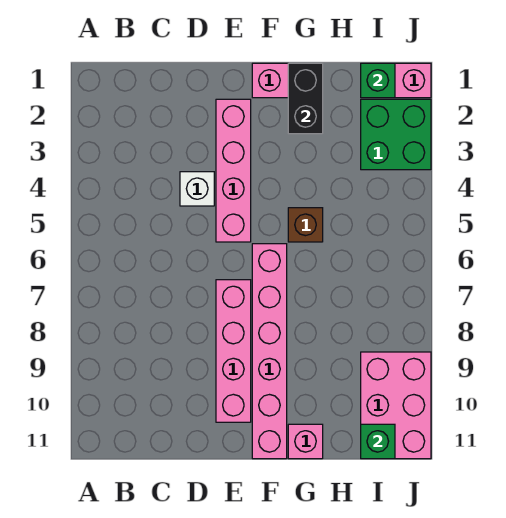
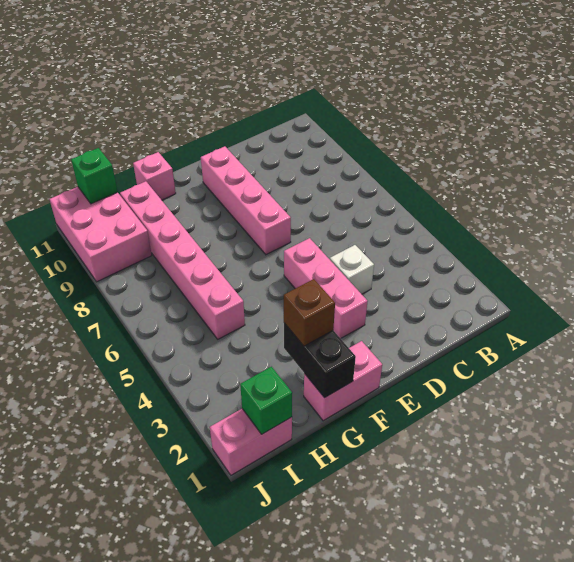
pink 1x4 brick [216,99,251,242] -> pink 1x3 brick [284,238,368,339]
pink 1x6 brick [252,244,287,459] -> pink 1x6 brick moved to [120,181,245,339]
brown 1x1 brick [288,208,323,242] -> brown 1x1 brick moved to [284,279,335,346]
green 2x2 brick [361,99,431,170] -> none

